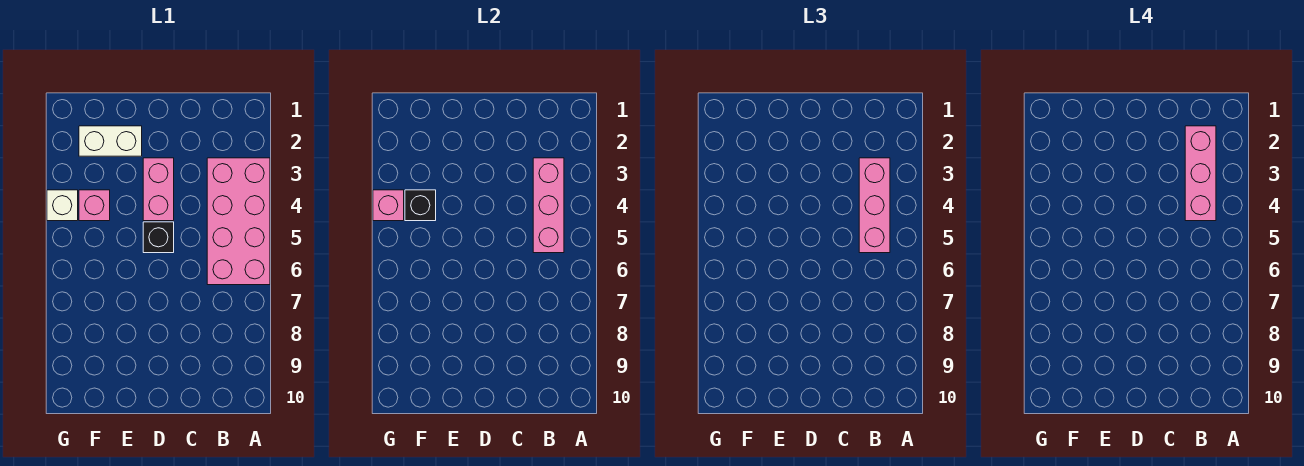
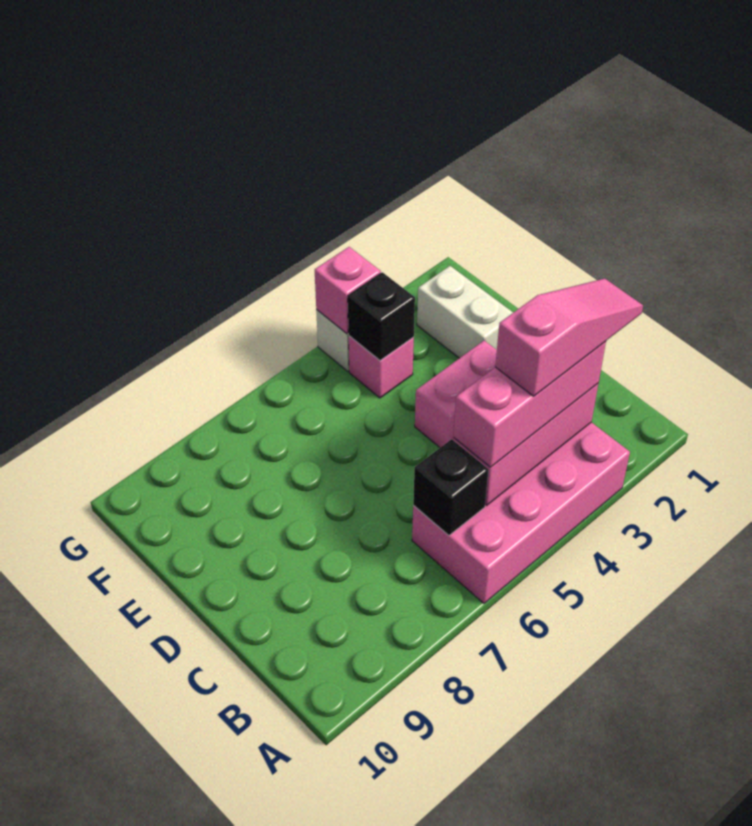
pink 1x3 brick [1185,126,1216,221] -> pink 1x3 slope [495,278,643,396]
black 1x1 brick [143,222,174,253] -> black 1x1 brick moved to [413,439,488,535]

